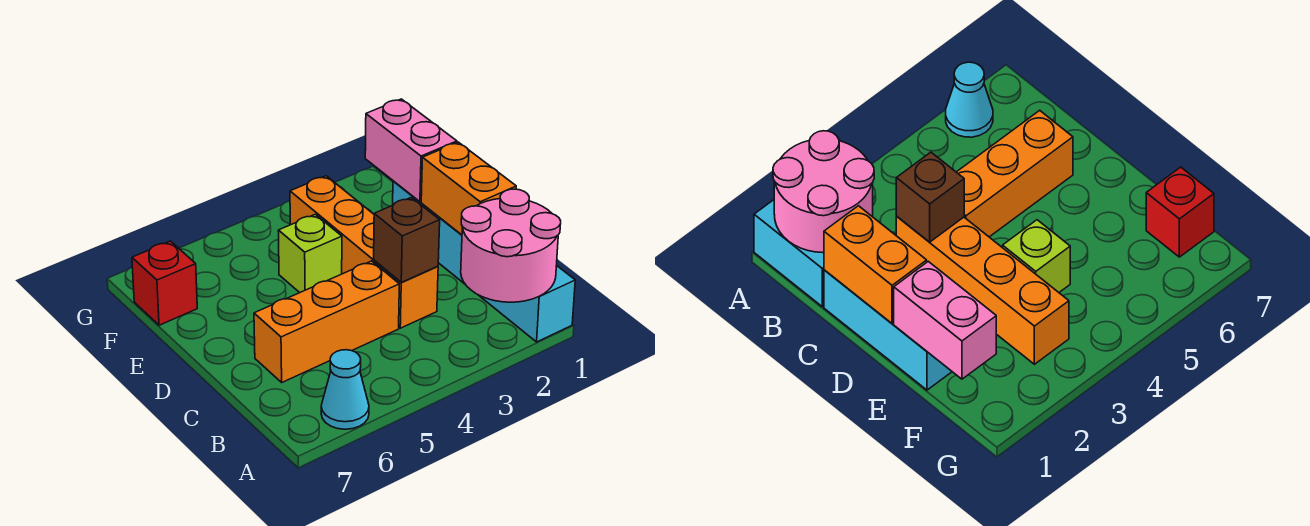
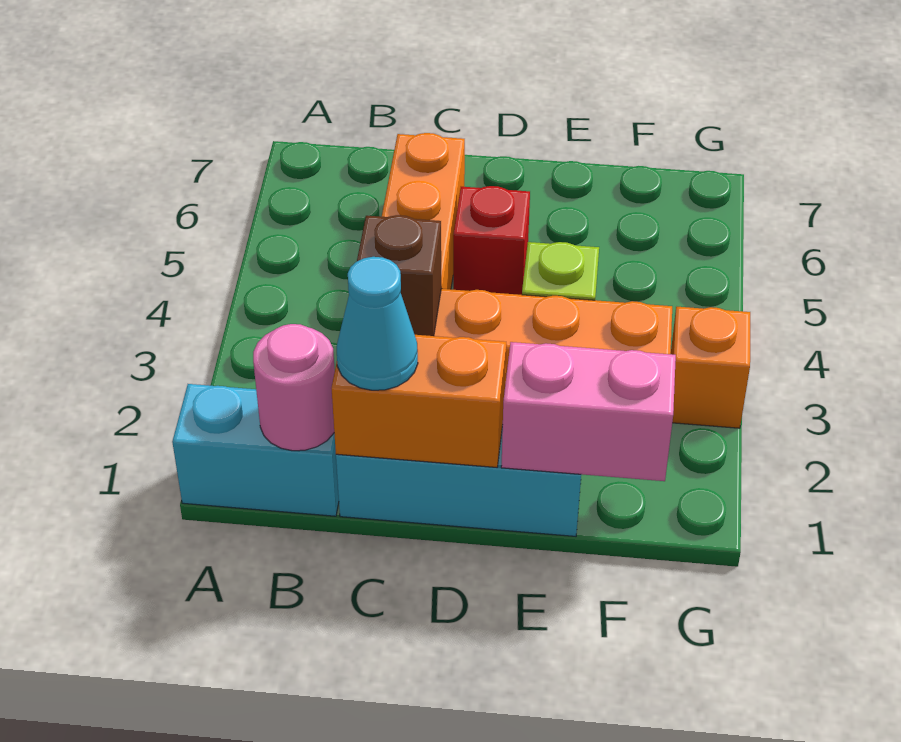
pink 2x2 round brick [461,189,561,302] -> pink 1x1 round brick [253,324,335,451]
cyan 1x1 cone [321,350,369,429] -> cyan 1x1 cone moved to [337,257,418,390]
red 1x1 brick [132,241,197,325] -> red 1x1 brick moved to [453,186,530,295]
none -> orange 1x1 brick [671,307,750,428]

